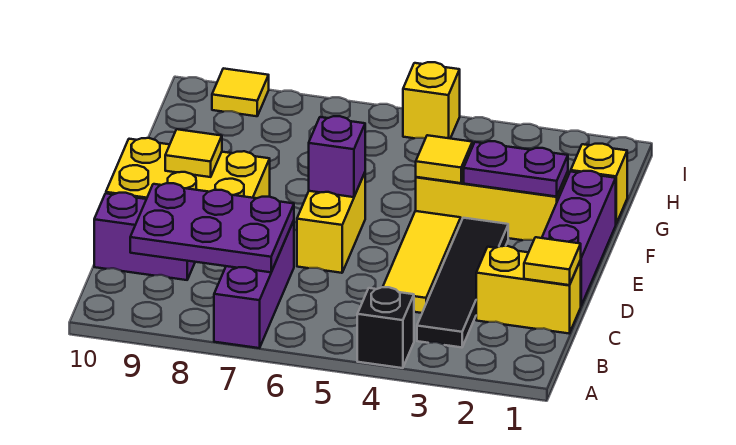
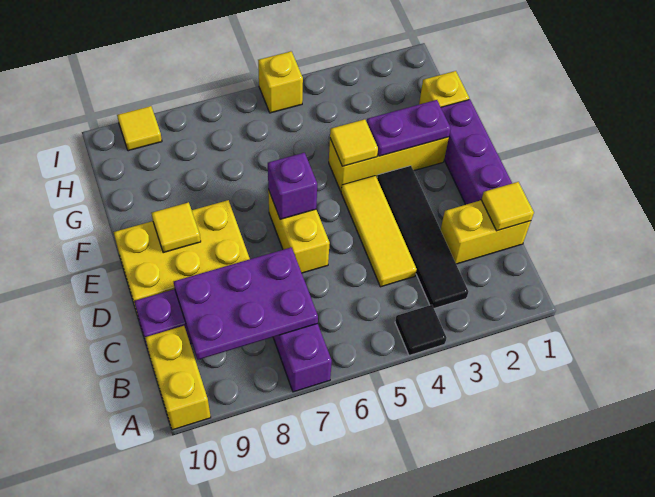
black 1x1 brick [357,287,414,368] -> black 1x1 tile [395,305,447,356]
none -> yellow 1x2 brick [145,326,211,430]

